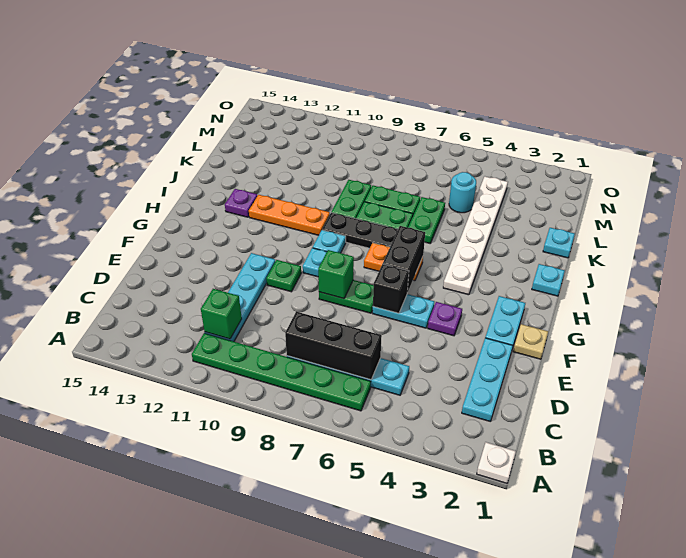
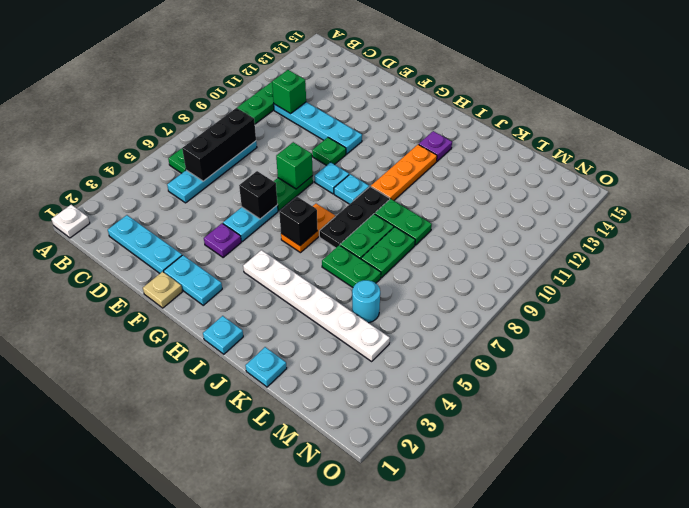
black 1x2 brick [383,226,425,293] -> black 1x1 brick [279,197,317,246]

